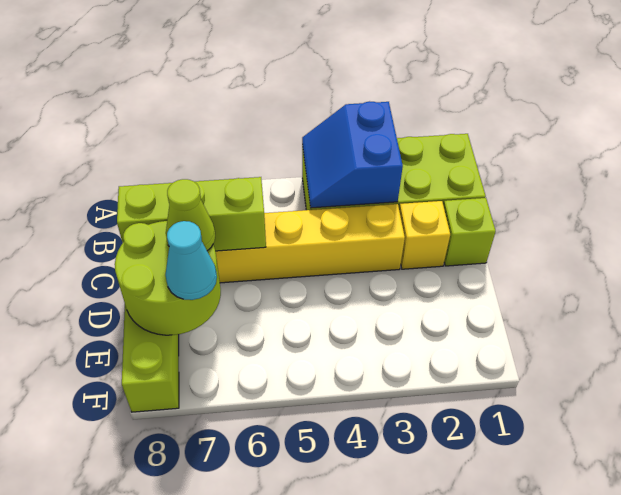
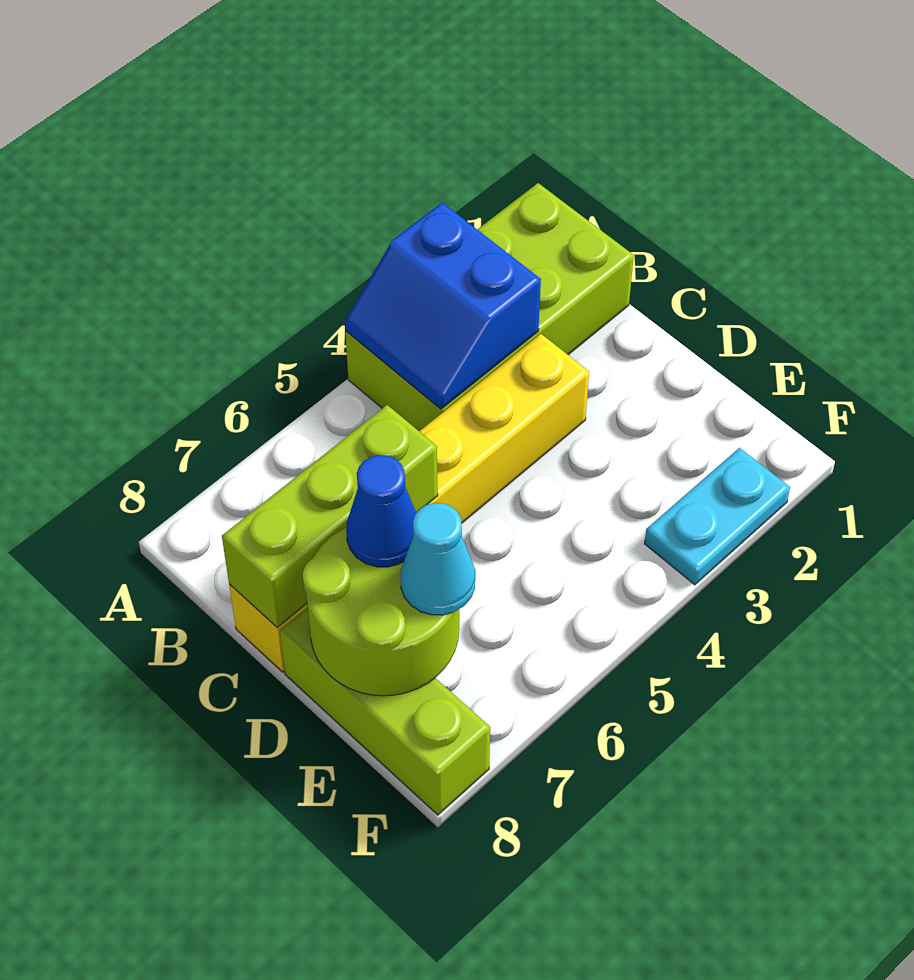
lime 1x1 brick [443,198,496,266] -> none
yellow 1x1 brick [399,201,450,269] -> none
lime 1x1 cone [166,179,215,251] -> blue 1x1 cone [346,455,416,567]
none -> cyan 1x2 plate [644,448,790,585]

